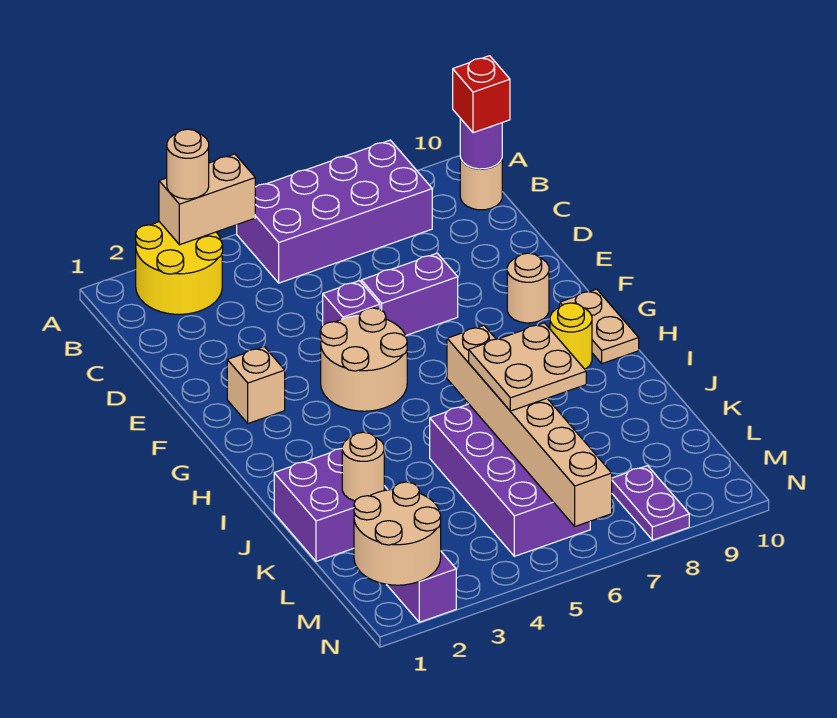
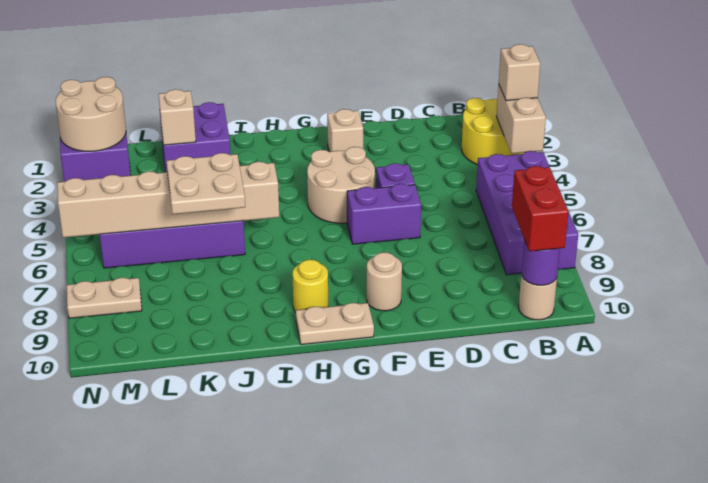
tan 1x1 round brick [167,129,209,199] -> tan 1x1 brick [499,44,540,101]
red 1x1 brick [453,56,510,133] -> red 1x2 brick [512,166,569,251]
purple 1x2 brick [361,253,458,335] -> purple 1x2 brick turned to [347,184,421,244]
tan 1x1 round brick [342,432,384,501] -> tan 1x1 brick [159,89,196,145]
purple 1x2 plate [612,466,689,540] -> tan 1x2 plate [67,278,142,318]

